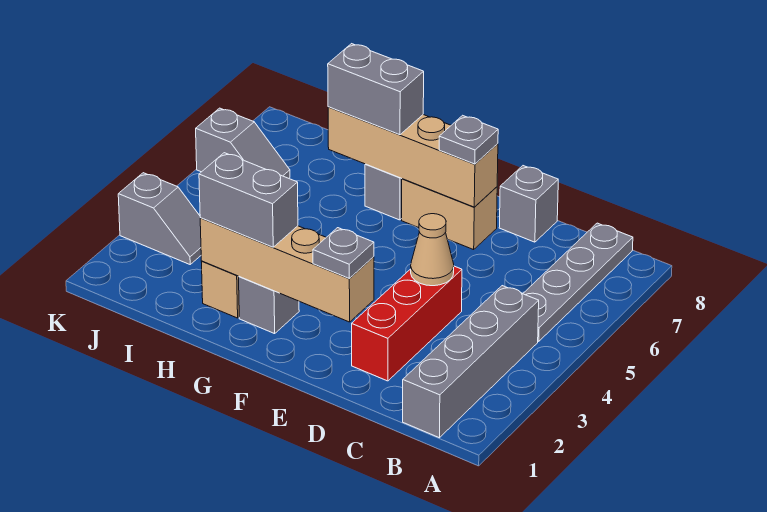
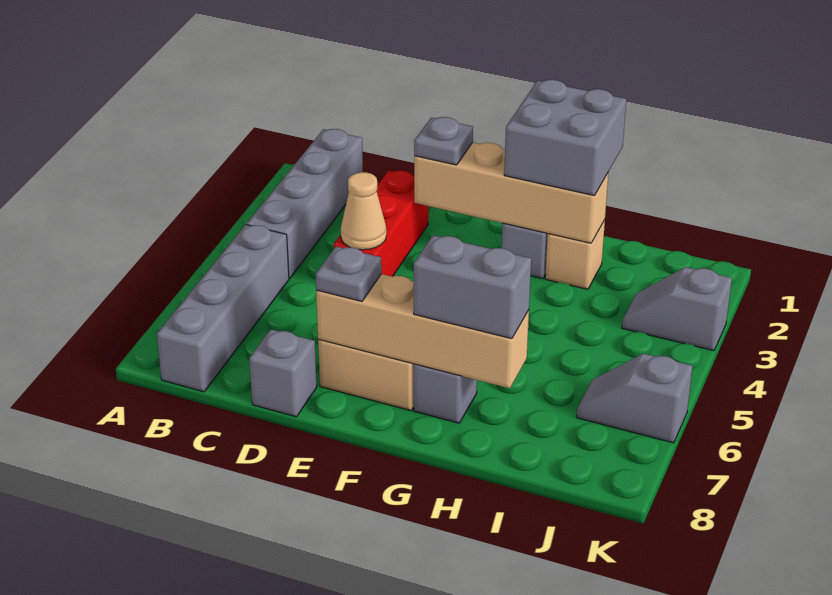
grey 1x4 plate [523,223,633,341] -> grey 1x4 brick [157,225,289,392]
grey 1x2 brick [199,153,298,247] -> grey 2x2 brick [504,80,626,196]

